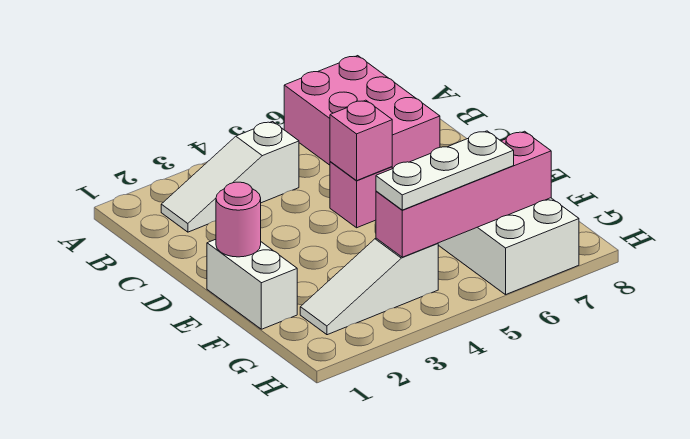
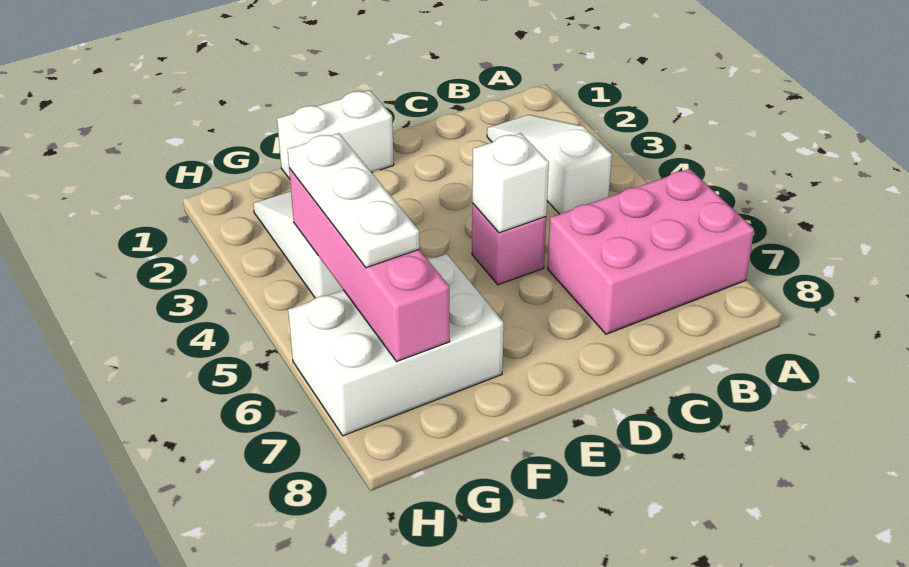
pink 1x1 brick [330,100,392,180] -> white 1x1 brick [472,133,549,233]
pink 1x1 round brick [216,182,261,257] -> none

